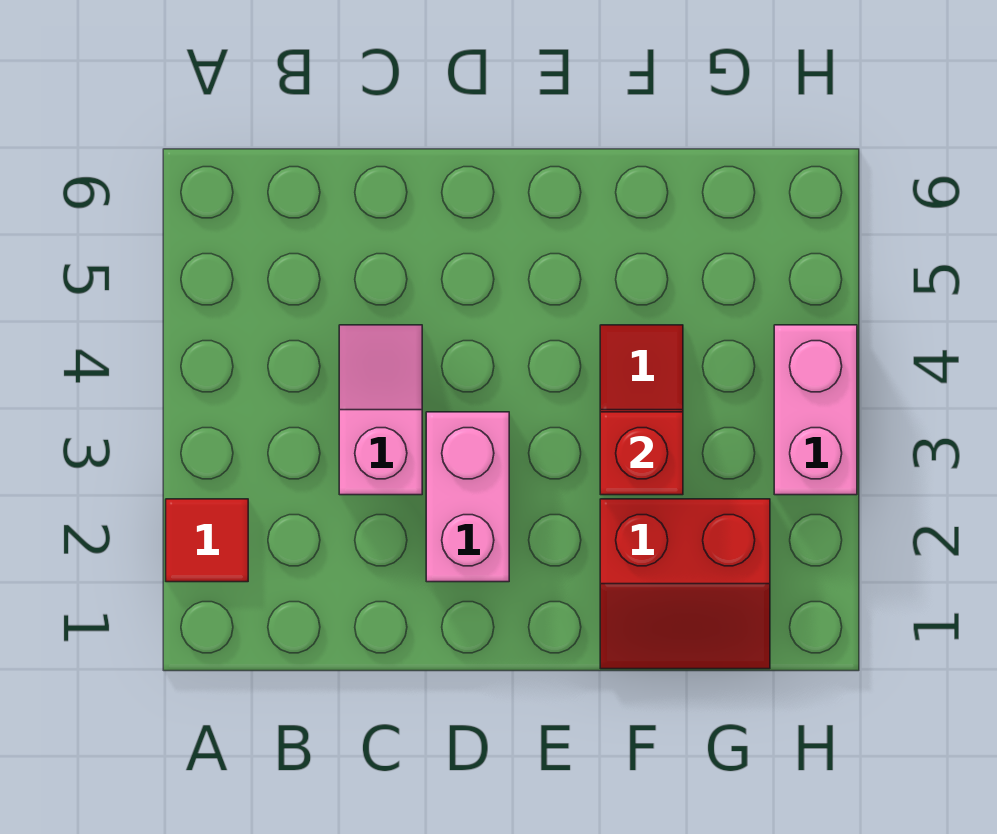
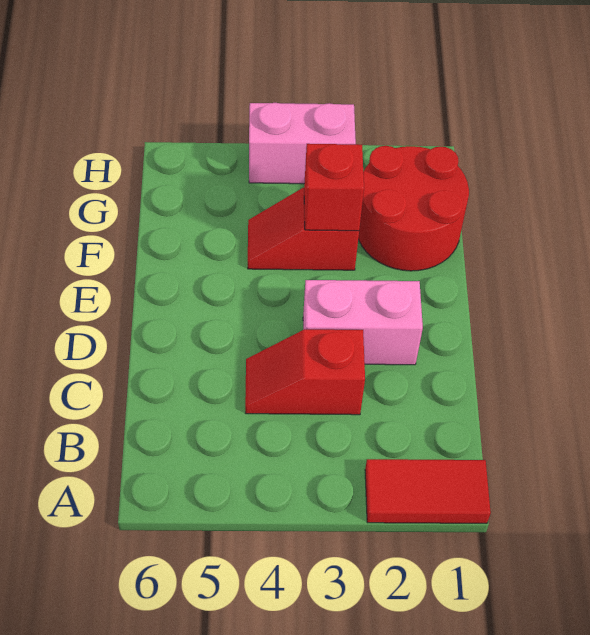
red 1x1 tile [166,499,248,582] -> red 1x2 tile [365,459,491,523]
pink 1x2 slope [339,325,422,495] -> red 1x2 slope [245,329,365,415]
red 2x2 slope [600,499,770,669] -> red 2x2 round brick [358,146,469,271]

